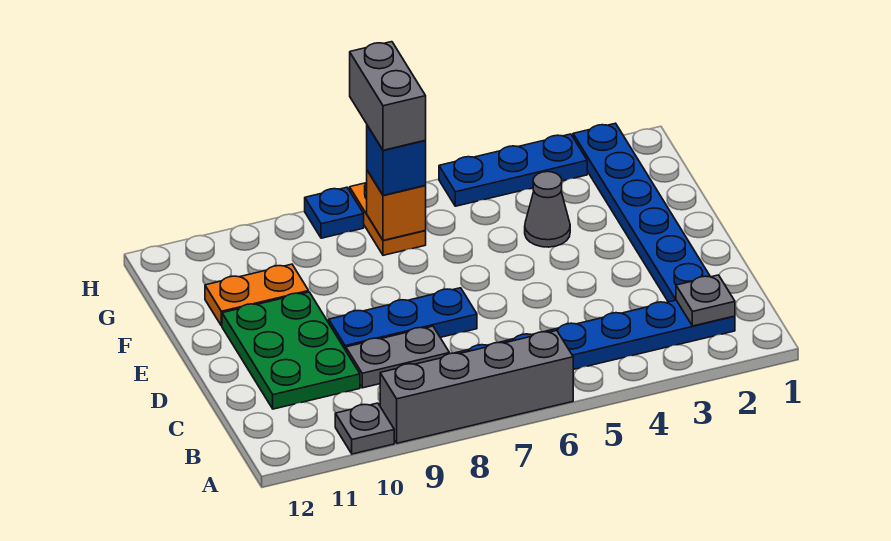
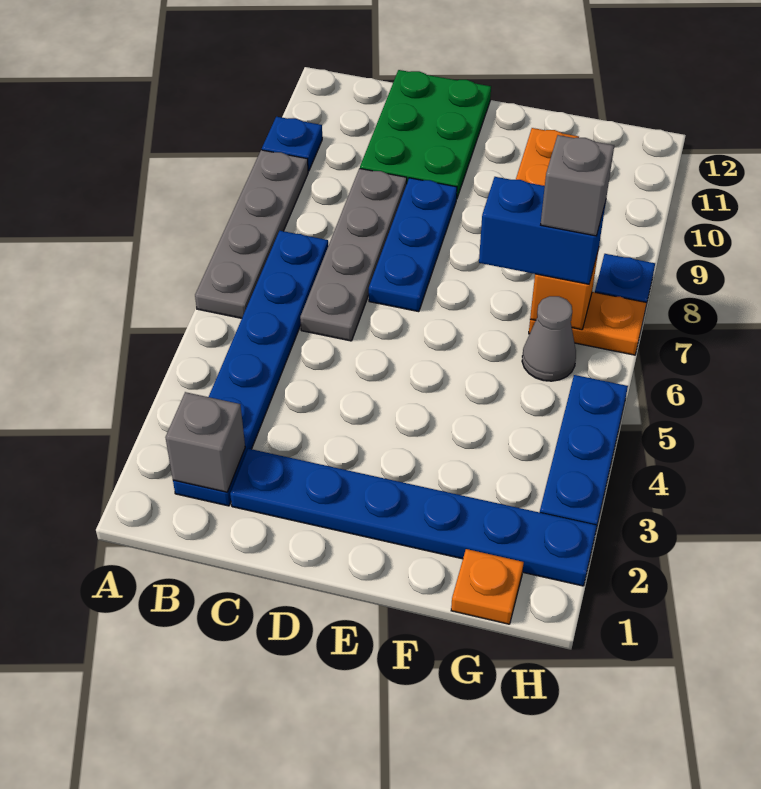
grey 1x4 brick [380,330,573,443] -> grey 1x4 plate [195,150,308,318]
grey 1x1 plate [335,403,394,454] -> blue 1x1 plate [262,117,322,171]
grey 1x1 plate [676,275,735,326] -> grey 1x1 brick [165,392,245,492]
grey 1x2 plate [346,326,450,388] -> grey 1x4 plate [300,168,407,341]
green 2x3 plate [222,292,360,409] -> green 2x3 plate turned to [360,70,491,199]
grey 1x1 cone [525,172,570,247] -> grey 1x1 cone moved to [522,296,576,381]
none -> orange 1x1 plate [451,549,524,624]
blue 1x1 brick [367,125,426,195] -> blue 1x2 brick [479,177,606,284]
grey 1x2 brick [350,42,426,150] -> grey 1x1 brick [541,135,614,236]

